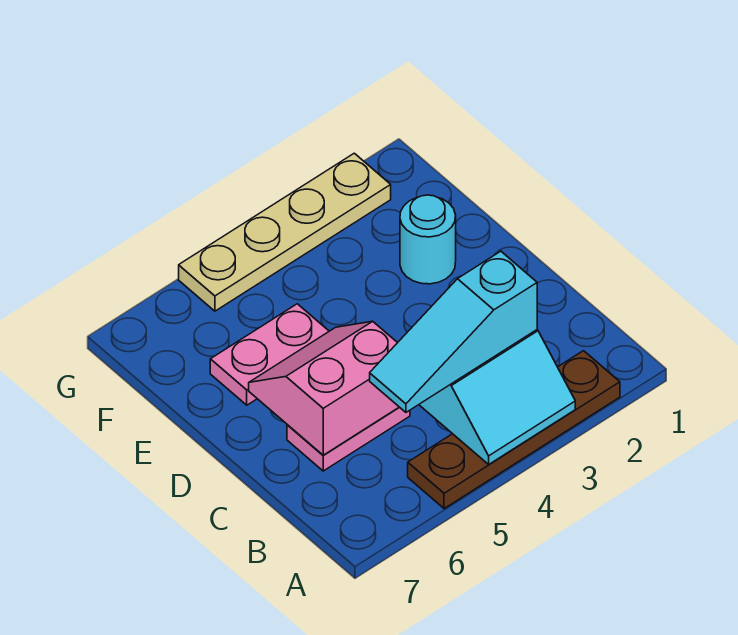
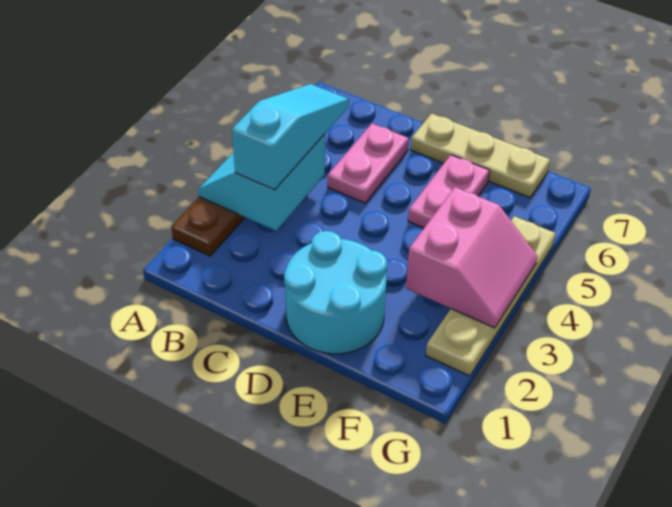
pink 2x2 slope [249,321,399,455] -> pink 2x2 slope moved to [406,187,537,328]
none -> tan 1x3 plate [411,113,550,198]
cyan 1x1 round brick [400,195,456,284] -> cyan 2x2 round brick [284,231,387,354]

